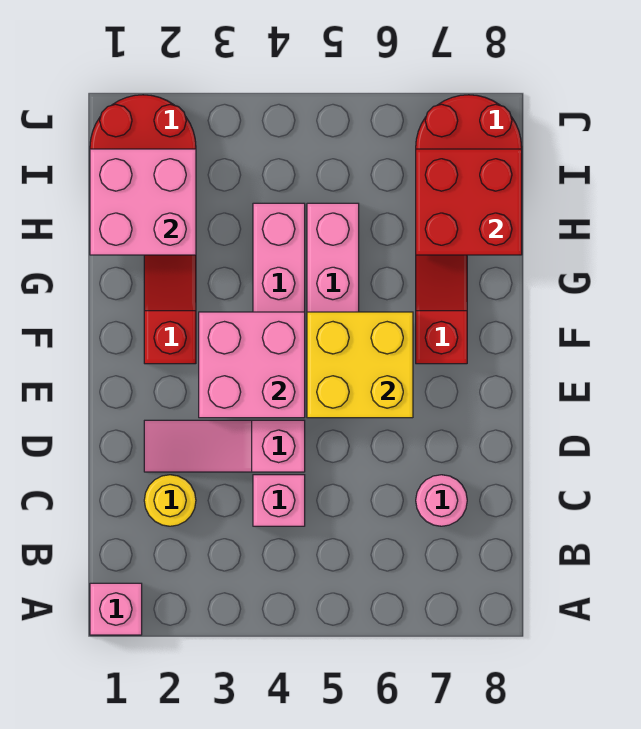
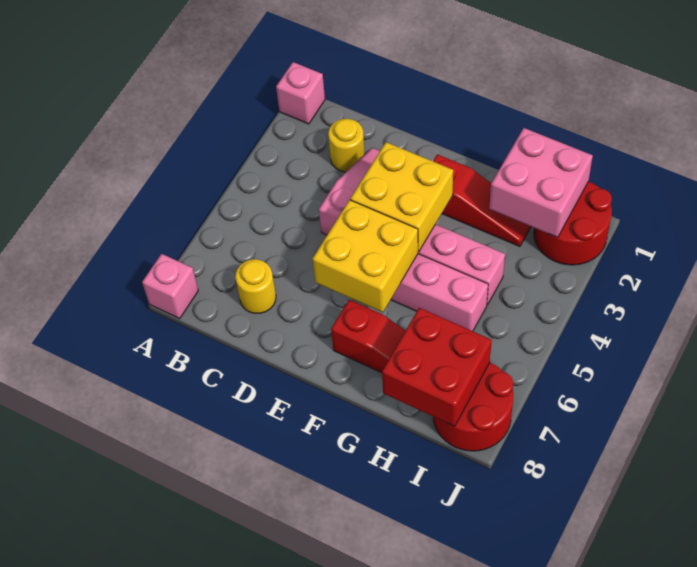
pink 1x1 brick [253,475,305,526] -> pink 1x1 brick moved to [142,254,198,318]
pink 1x1 round brick [416,475,467,526] -> yellow 1x1 round brick [235,259,276,313]
pink 2x2 brick [199,312,305,418] -> yellow 2x2 brick [350,142,453,252]

